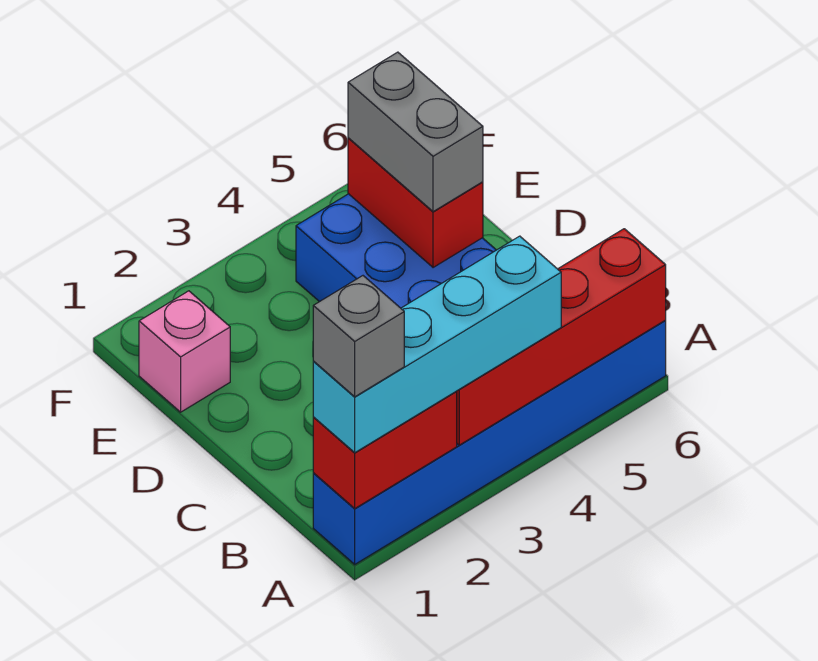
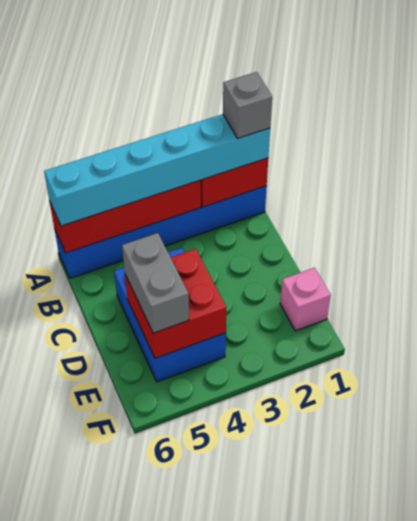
cyan 1x4 brick [313,236,561,453] -> cyan 1x6 brick [44,114,270,226]
red 1x2 brick [348,138,483,268] -> red 2x2 brick [125,249,226,358]

